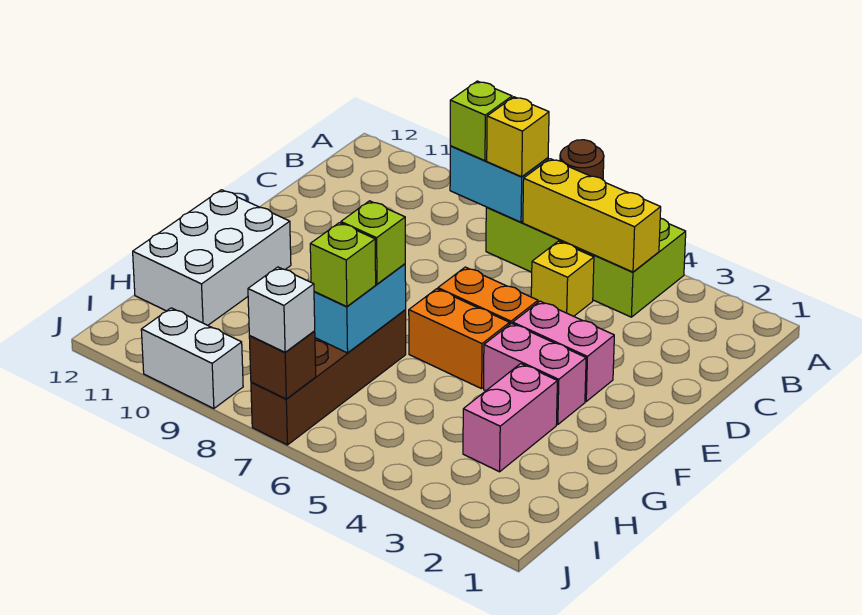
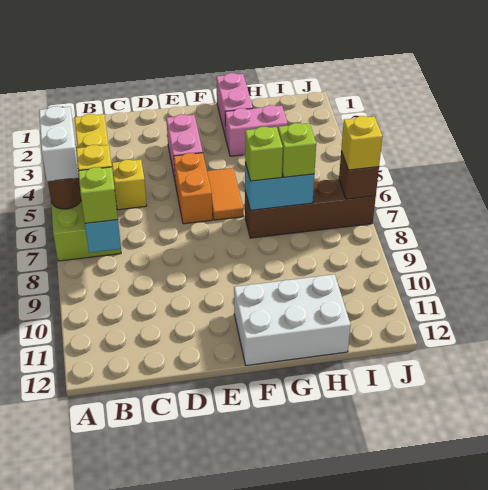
pink 1x2 brick [484,323,586,425] -> pink 1x2 brick moved to [216,73,253,137]
orange 1x2 brick [409,289,510,389] -> orange 1x2 tile [207,168,243,220]
white 1x1 brick [248,267,315,352] -> yellow 1x1 brick [341,116,383,170]
white 1x2 brick [141,308,243,409] -> white 1x2 brick moved to [39,106,79,181]

